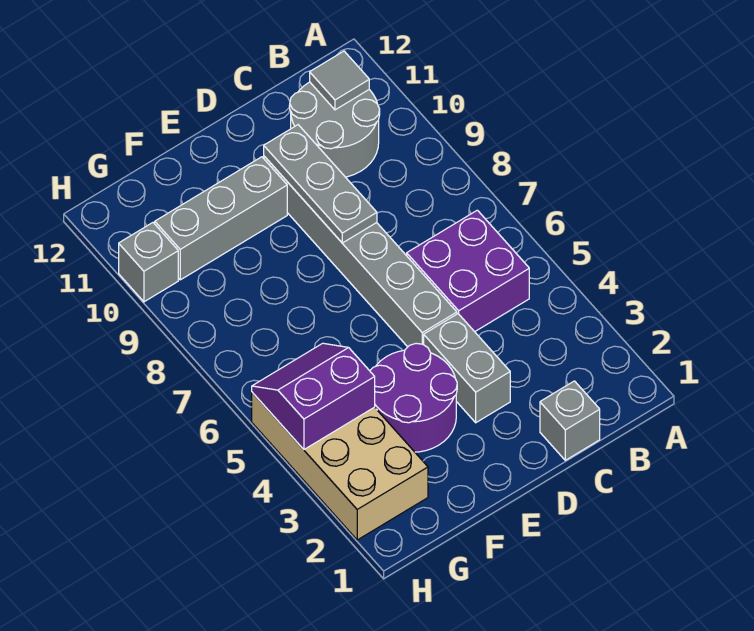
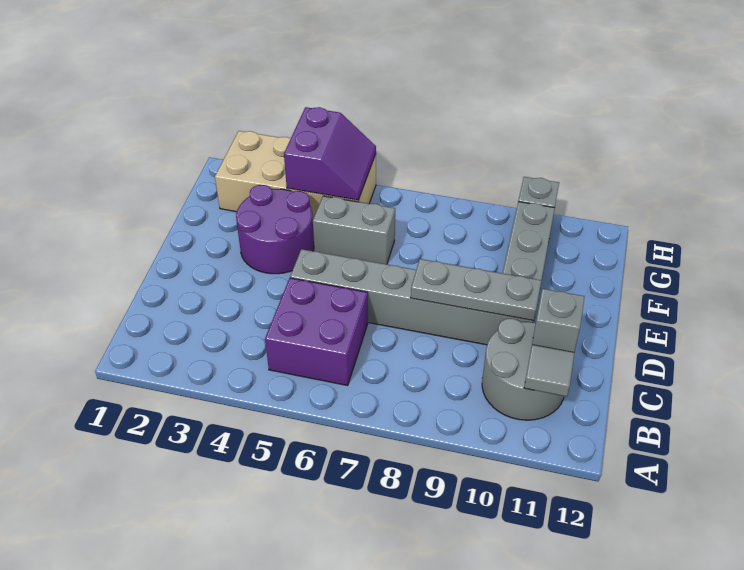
grey 1x1 brick [540,381,600,460] -> grey 1x1 brick moved to [532,289,585,352]
grey 1x2 brick [424,314,510,423] -> grey 1x2 brick moved to [313,196,395,264]

